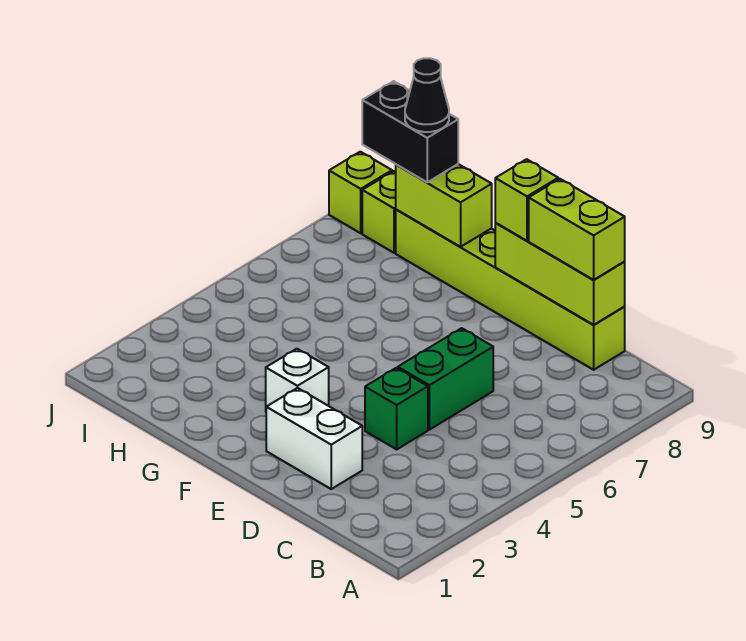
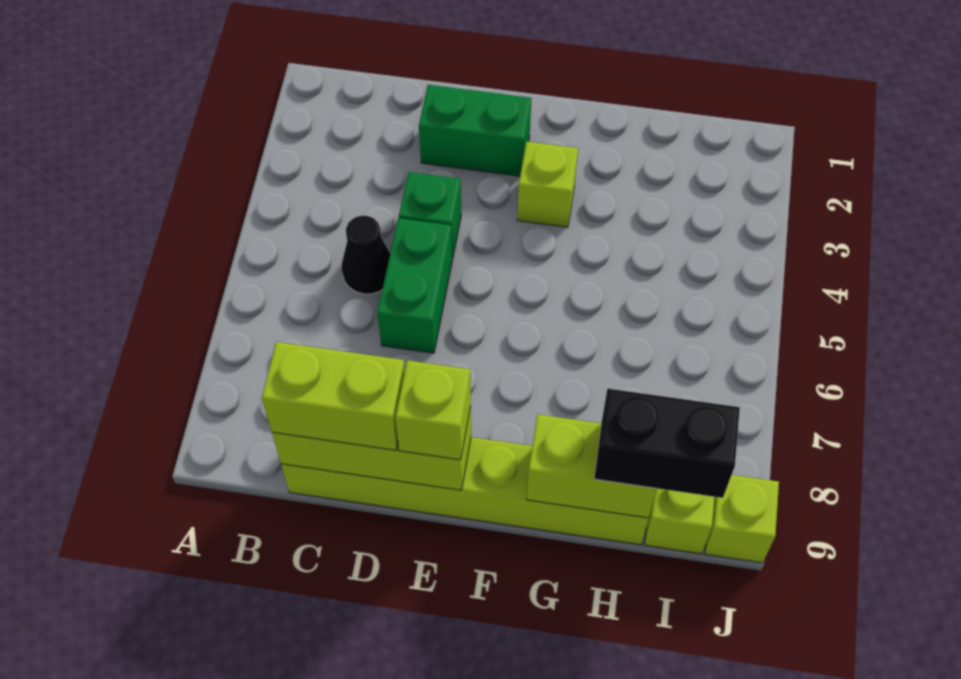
white 1x2 brick [266,388,362,489] -> green 1x2 brick [419,85,531,176]
white 1x1 brick [266,349,329,407] -> lime 1x1 brick [517,142,578,227]
black 1x1 cone [405,58,449,132] -> black 1x1 cone moved to [342,216,390,294]

